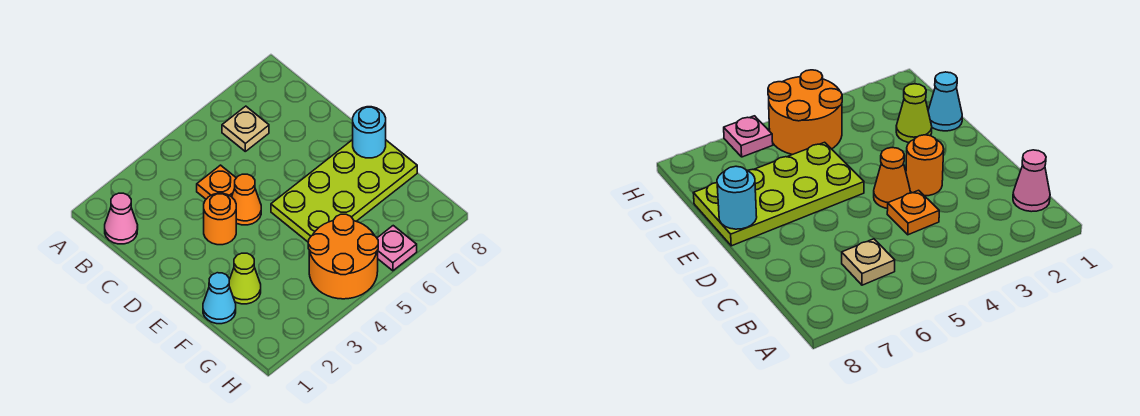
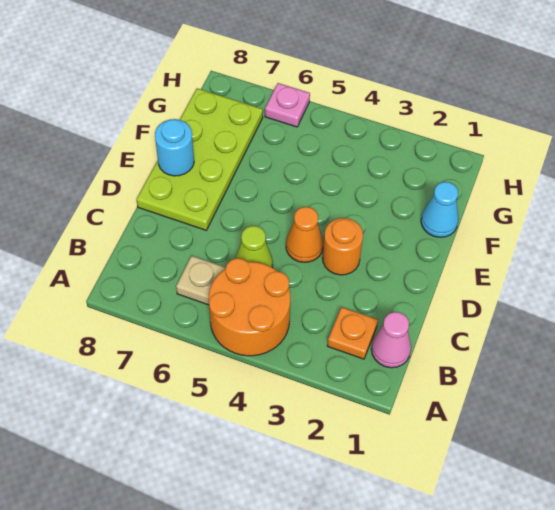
orange 1x1 plate [197,165,236,199] -> orange 1x1 plate moved to [327,307,378,359]
lime 2x4 plate [271,140,417,242] -> lime 2x4 plate turned to [136,88,263,230]
lime 1x1 cone [229,253,261,304] -> lime 1x1 cone moved to [236,226,273,267]
orange 2x2 round brick [308,214,378,299] -> orange 2x2 round brick moved to [209,258,290,356]

